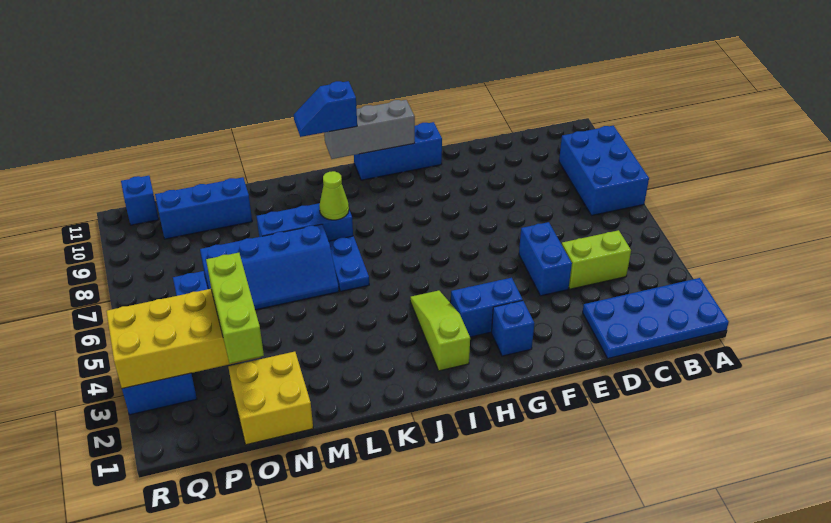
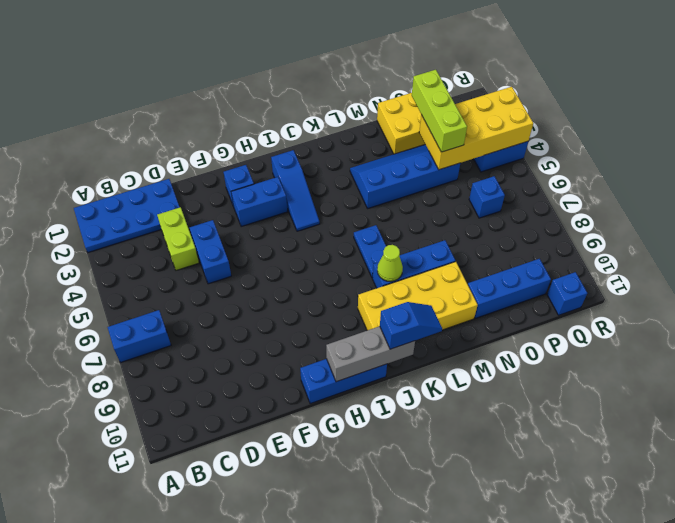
blue 2x3 brick [559,126,649,216] -> blue 1x2 brick [108,310,171,363]
lime 1x2 brick [562,230,631,289] -> lime 1x2 brick turned to [157,207,199,270]
lime 1x3 slope [410,290,470,371] -> blue 1x3 slope [271,150,320,231]
none -> yellow 2x4 brick [358,262,478,330]
blue 2x4 slope [200,224,339,310] -> blue 2x4 slope moved to [350,145,460,209]

